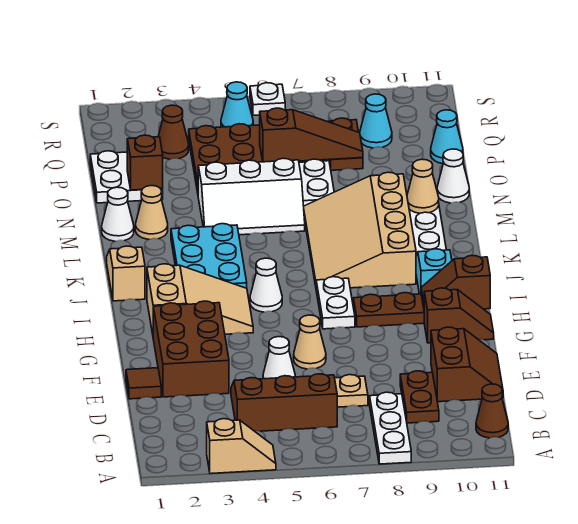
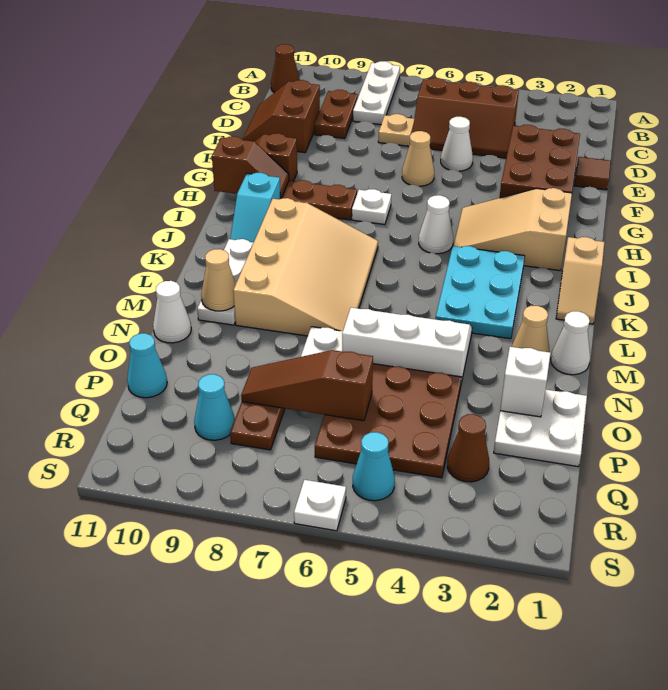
tan 1x2 slope [207,419,276,474] -> none
white 1x2 plate [316,277,355,329] -> white 1x1 plate [352,189,391,225]
brown 1x1 brick [127,135,163,190] -> white 1x1 brick [500,347,550,417]

